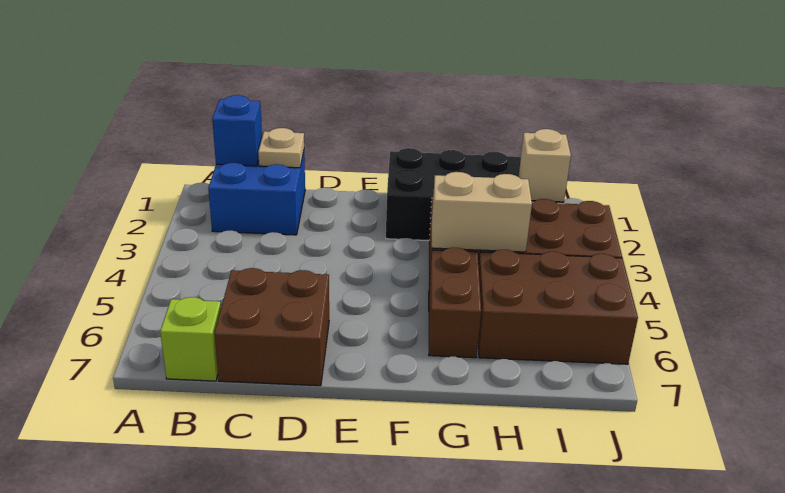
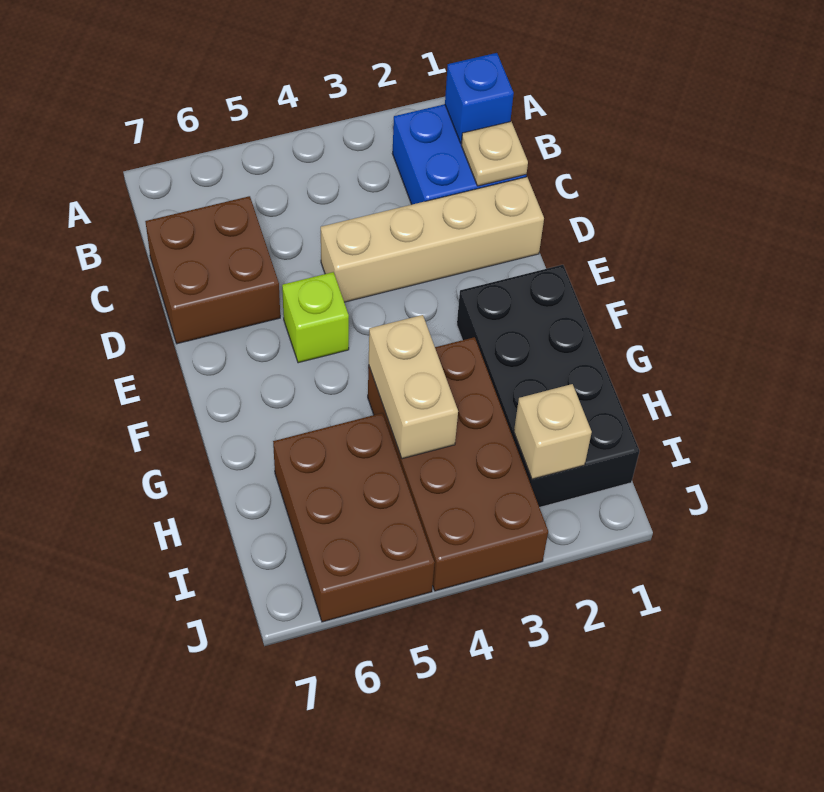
lime 1x1 brick [160,297,221,381] -> lime 1x1 brick moved to [282,272,349,363]
none -> tan 1x4 brick [321,177,544,302]
brown 1x2 brick [429,247,481,358] -> none

